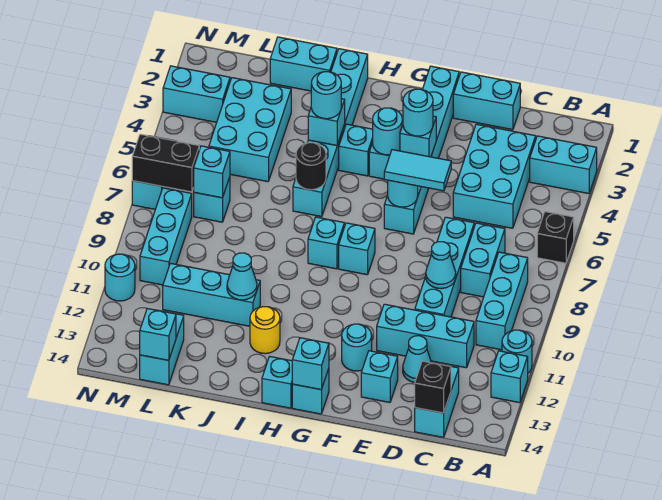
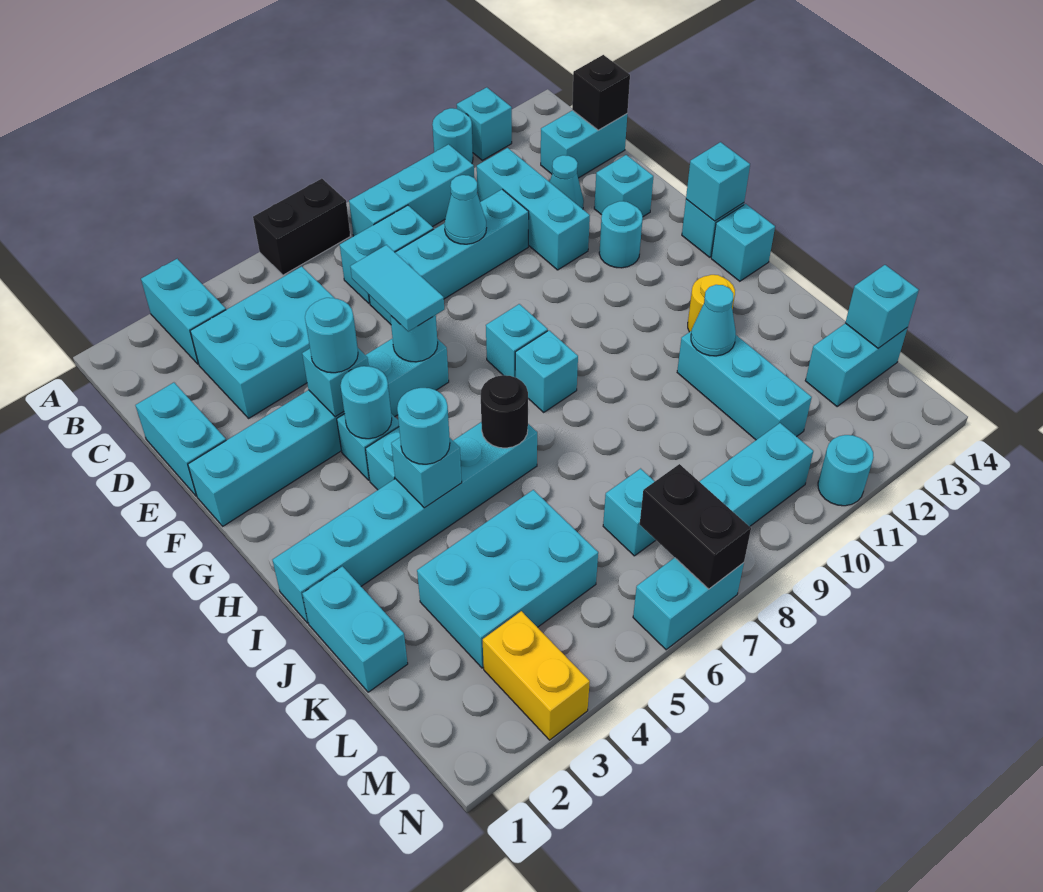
black 1x1 brick [537,212,574,263] -> black 1x2 brick [253,179,350,275]
cyan 1x1 brick [194,146,230,198] -> none
cyan 1x2 brick [163,66,230,122] -> yellow 1x2 brick [483,611,590,740]

